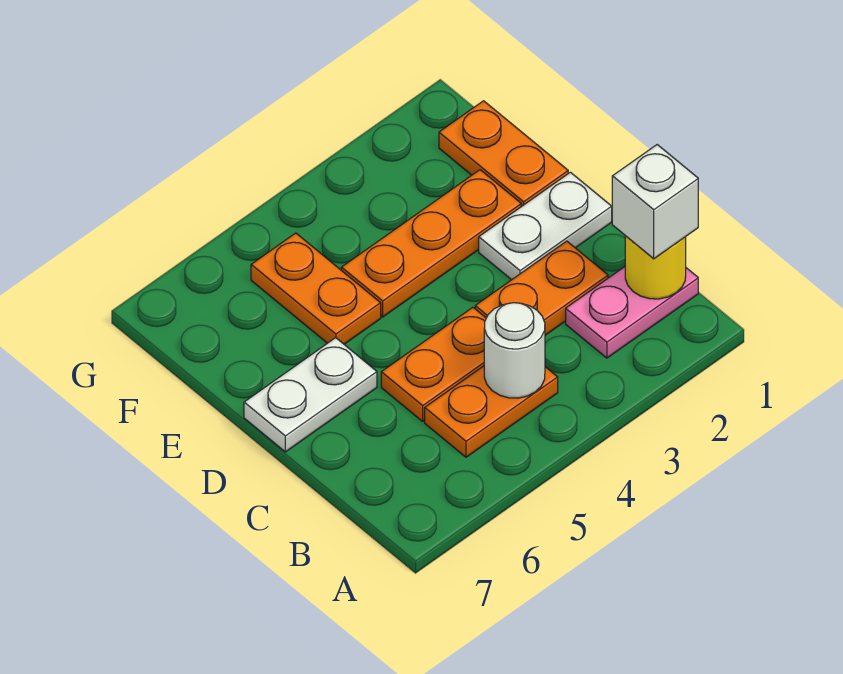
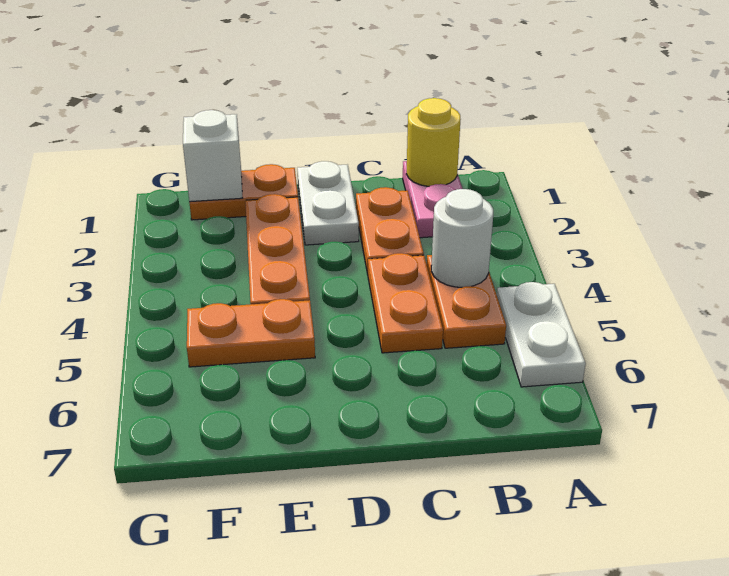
white 1x1 brick [612,145,698,259] -> white 1x1 brick moved to [183,110,242,202]
white 1x2 plate [244,338,377,452] -> white 1x2 plate moved to [497,282,586,387]

